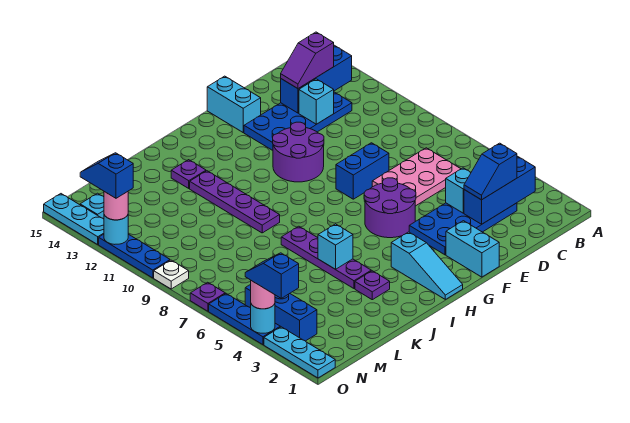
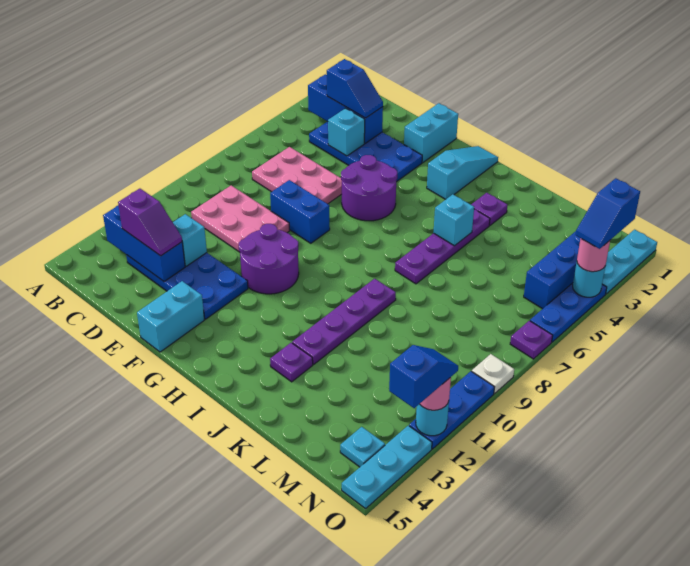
none -> pink 2x3 plate [191,185,289,251]
blue 1x2 slope [80,153,133,198] -> blue 1x2 slope turned to [389,345,458,408]

